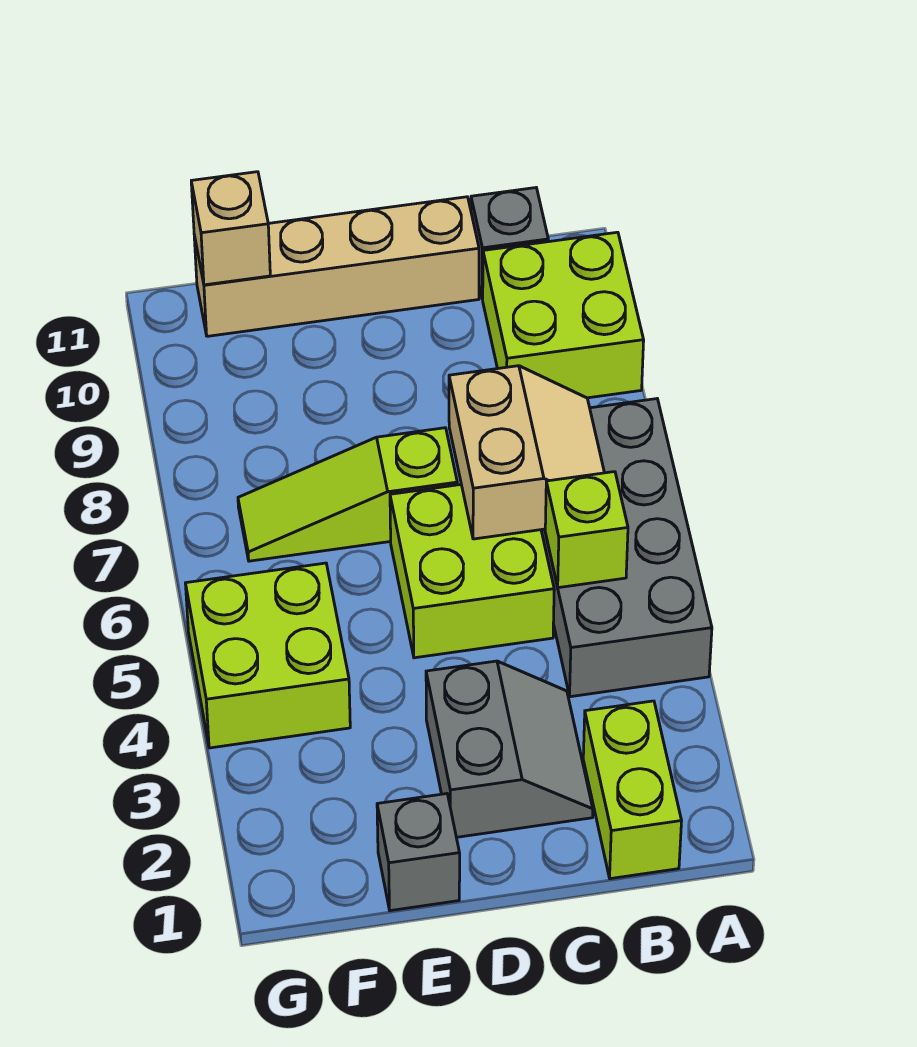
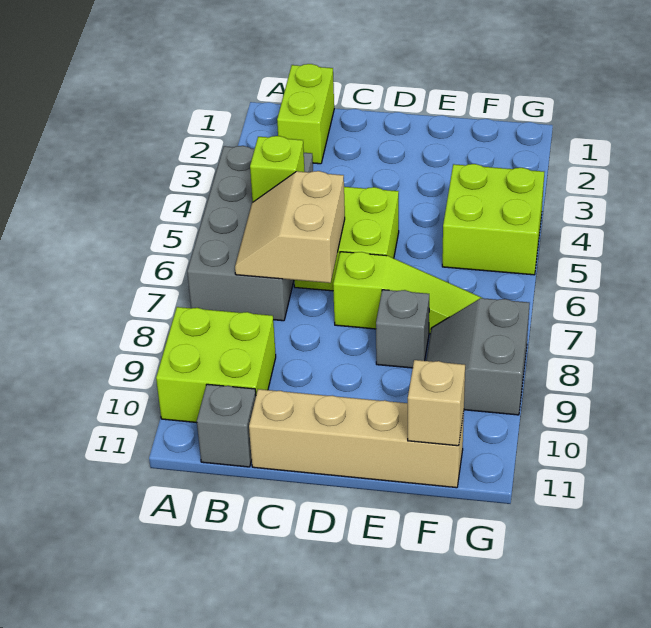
grey 2x2 slope [426,661,593,837] -> grey 2x2 slope moved to [426,298,530,415]
grey 1x1 brick [377,794,460,911] -> grey 1x1 brick moved to [376,290,429,368]

